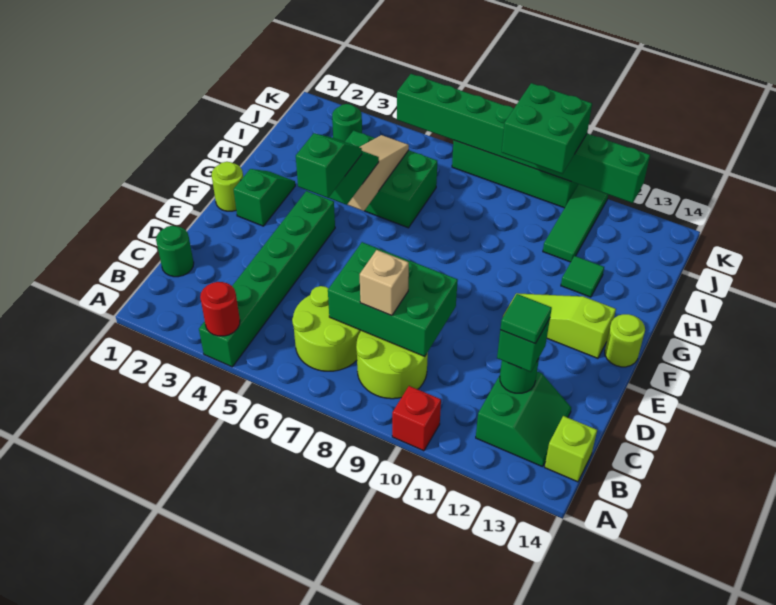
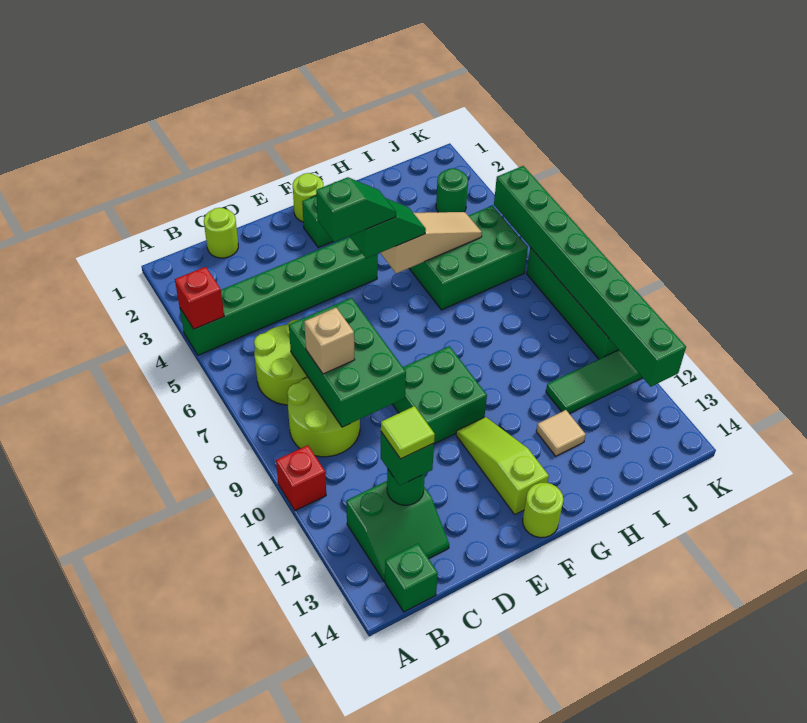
red 1x1 round brick [200,282,240,336] -> red 1x1 brick [175,267,224,329]
lime 1x1 brick [545,416,597,482] -> green 1x1 brick [385,544,438,612]
green 1x1 round brick [156,226,194,277] -> lime 1x1 round brick [204,208,238,258]
green 1x1 tile [500,294,552,343] -> lime 1x1 tile [381,406,435,459]
green 2x3 brick [345,131,437,228] -> green 2x3 brick turned to [409,206,528,310]
green 1x1 tile [561,256,604,297] -> tan 1x1 tile [536,410,586,456]
green 2x2 brick [502,83,592,174] -> green 2x2 brick moved to [393,346,487,444]

